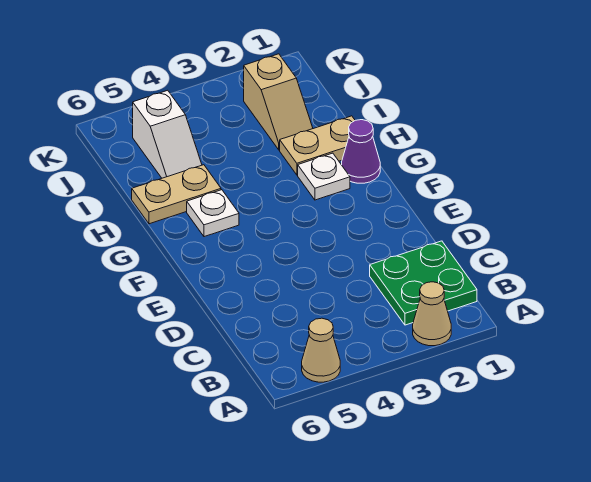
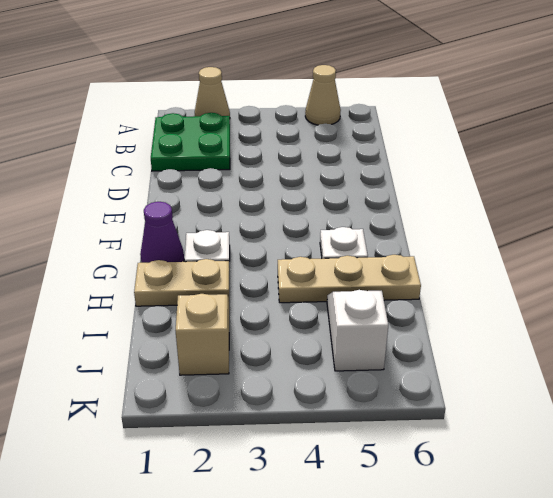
tan 1x2 plate [132,165,221,224] -> tan 1x3 plate [278,255,421,303]

